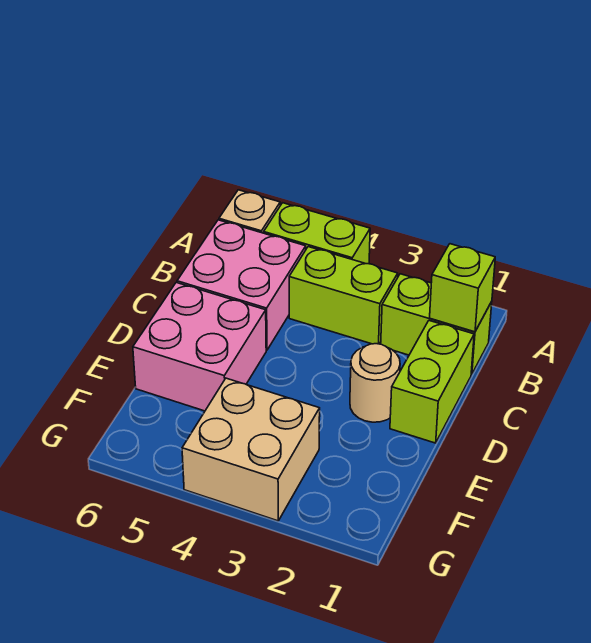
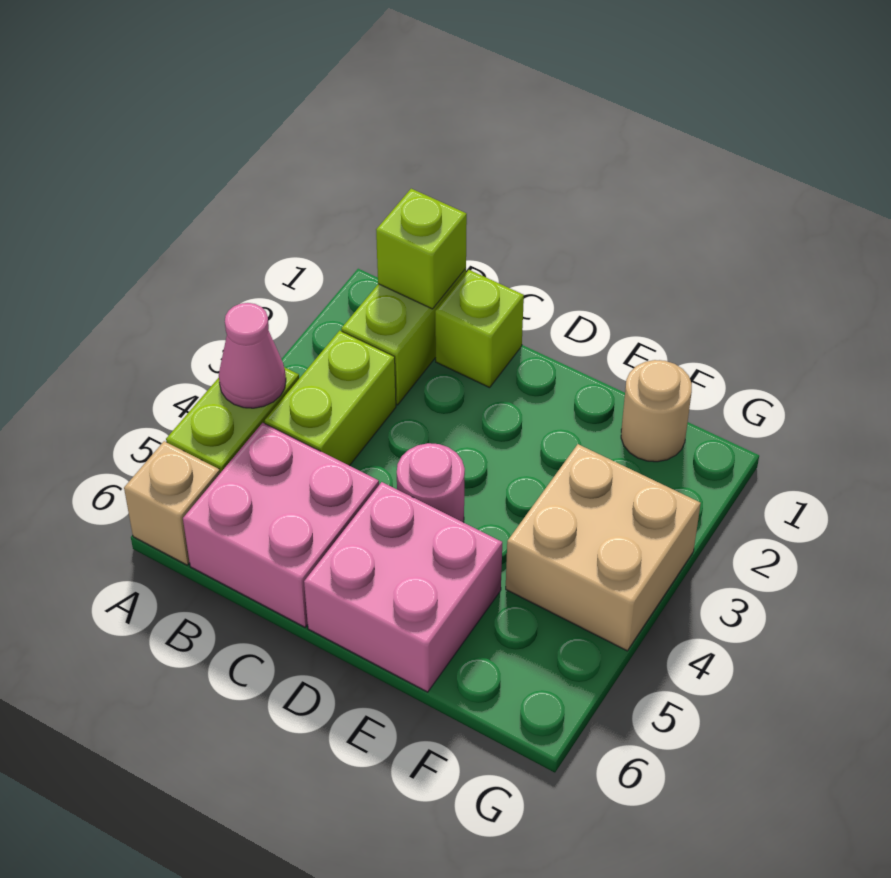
none -> pink 1x1 cone [219,303,286,408]
lime 1x2 brick [390,321,474,443] -> lime 1x1 brick [435,270,524,388]
tan 1x1 round brick [350,344,400,422] -> tan 1x1 round brick moved to [621,360,692,462]
none -> pink 1x1 round brick [397,443,465,522]

